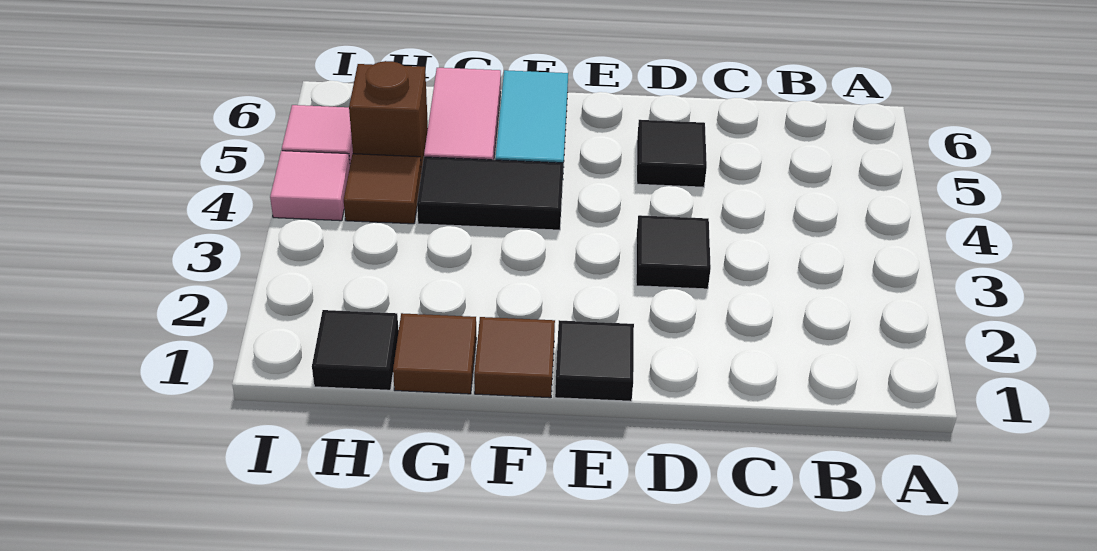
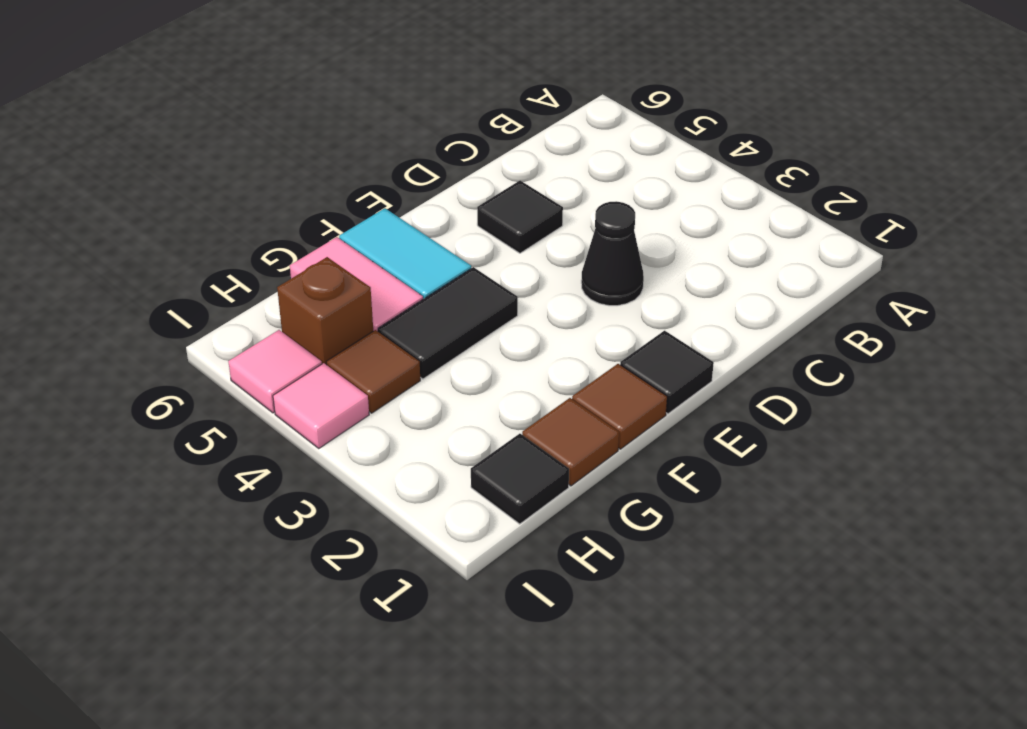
black 1x1 tile [636,215,711,289] -> black 1x1 cone [581,201,644,306]

